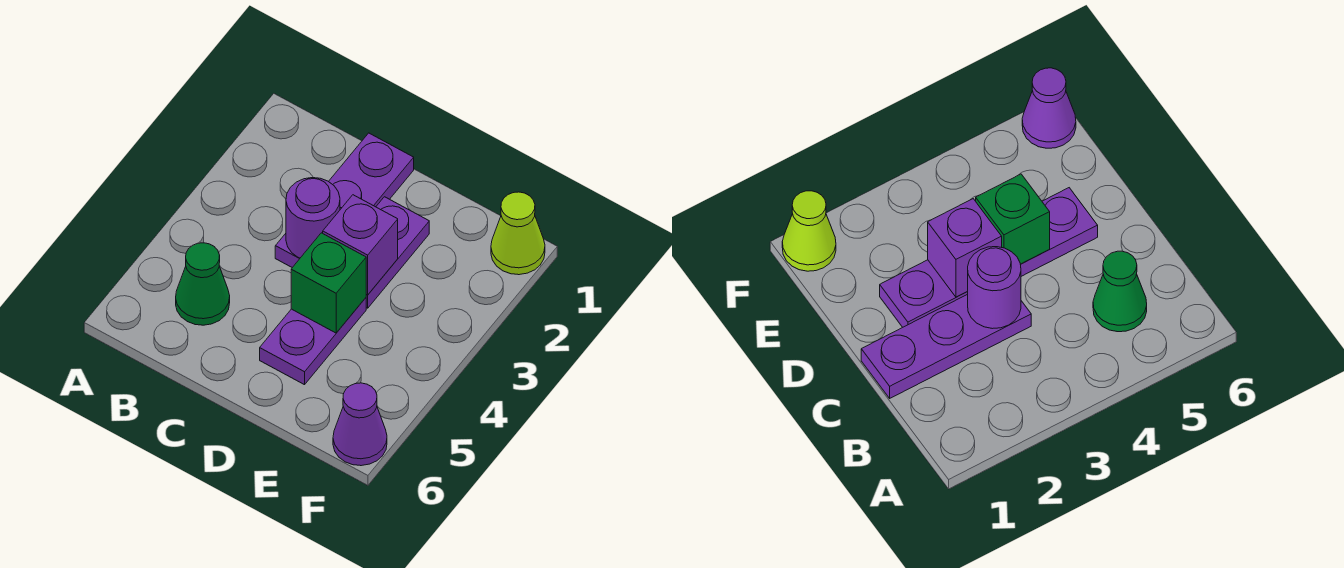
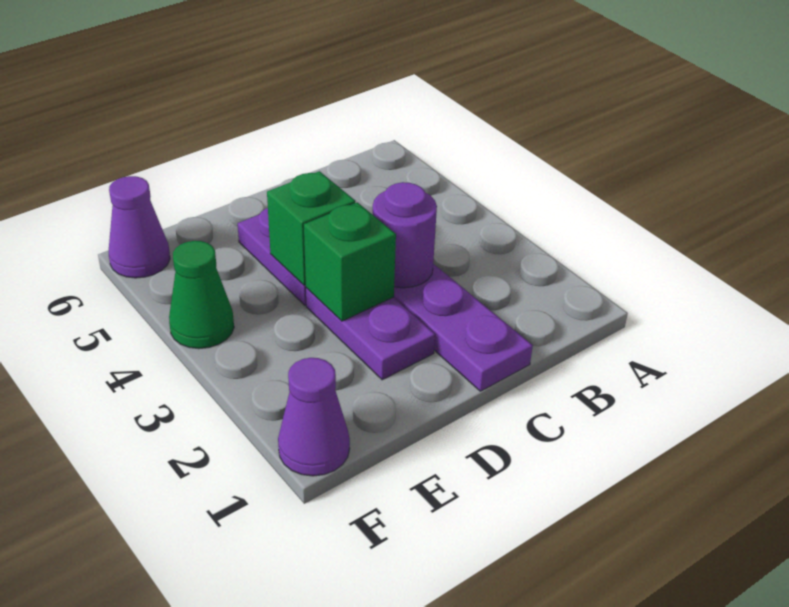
green 1x1 cone [176,243,230,325] -> green 1x1 cone moved to [169,241,234,349]
purple 1x1 brick [323,195,398,295] -> green 1x1 brick [304,202,396,321]
lime 1x1 cone [491,192,545,275] -> purple 1x1 cone [278,358,350,476]

